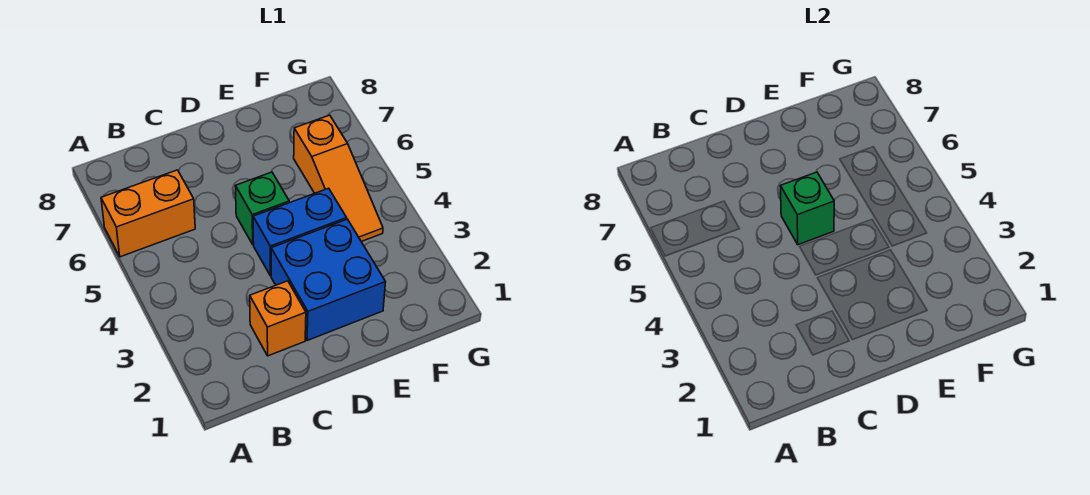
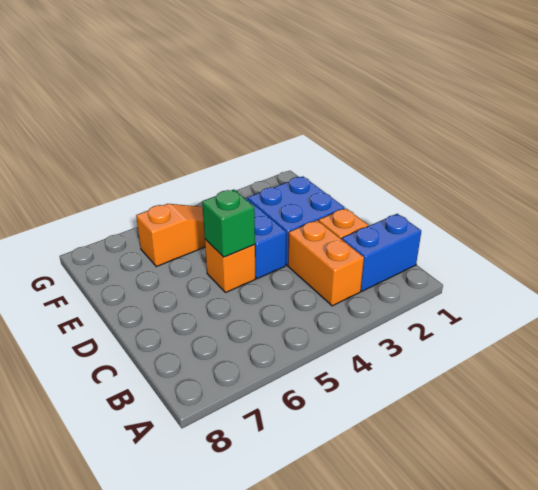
orange 1x2 brick [101,170,195,257] -> orange 1x2 brick moved to [288,220,364,306]
none -> blue 1x2 brick [342,214,421,291]
green 1x1 brick [235,172,289,245] -> orange 1x1 brick [205,239,255,293]

